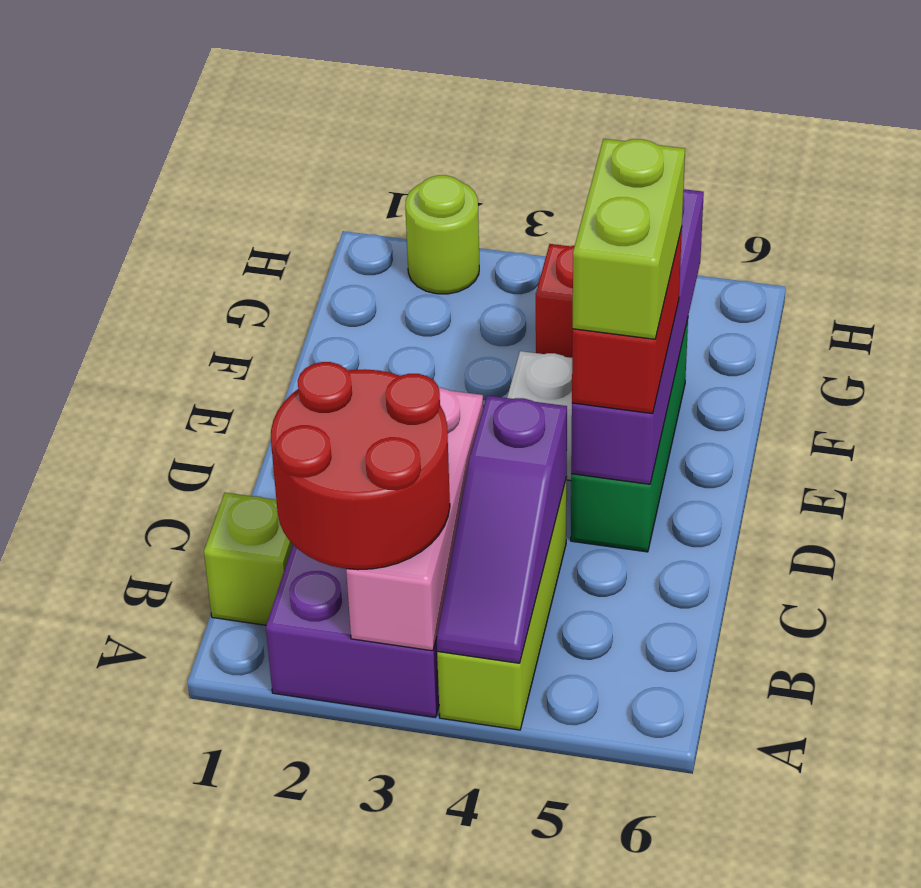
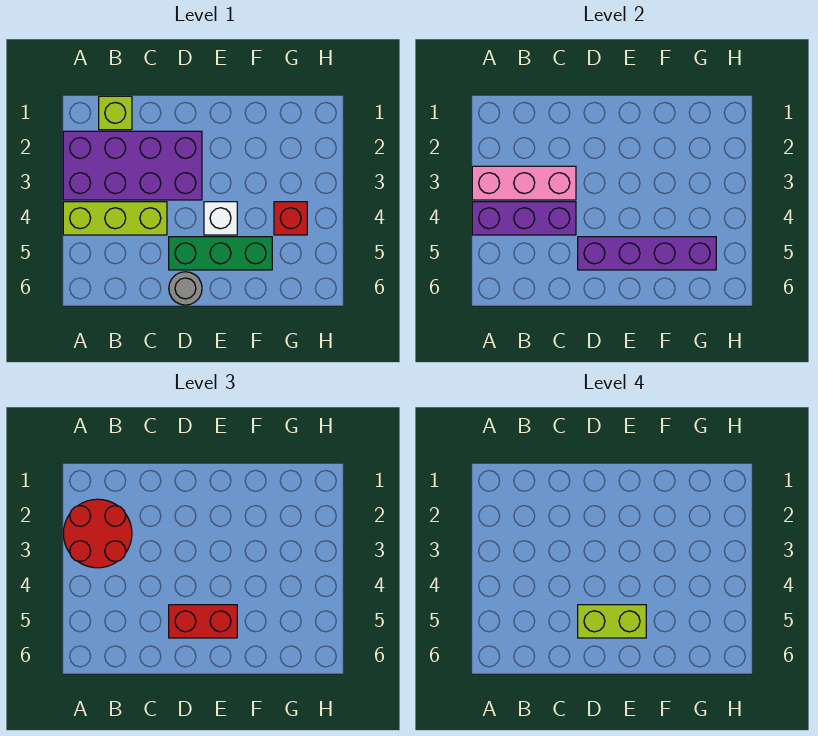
purple 1x3 slope [436,396,567,663] -> purple 1x3 brick [472,202,576,235]
none -> grey 1x1 round brick [169,272,202,305]
lime 1x1 round brick [405,175,479,294] -> none

